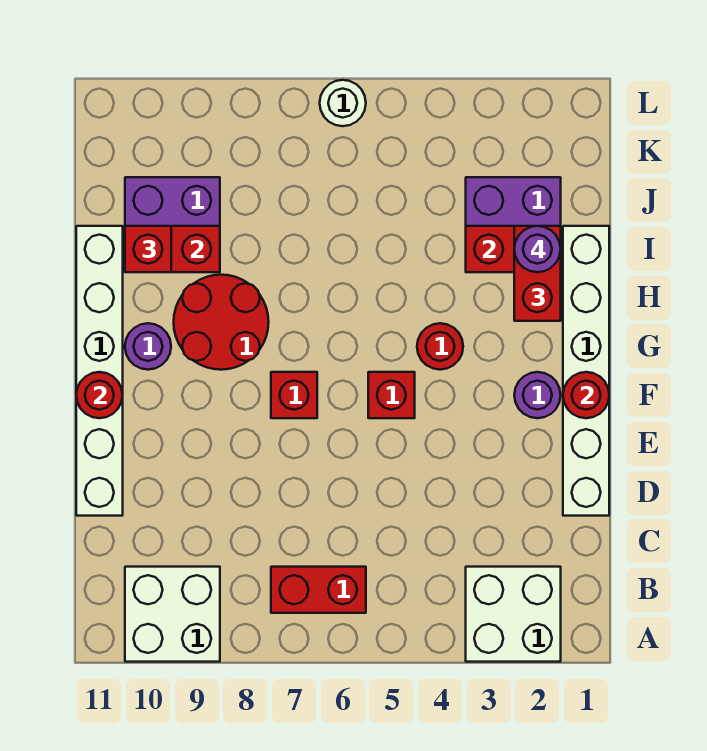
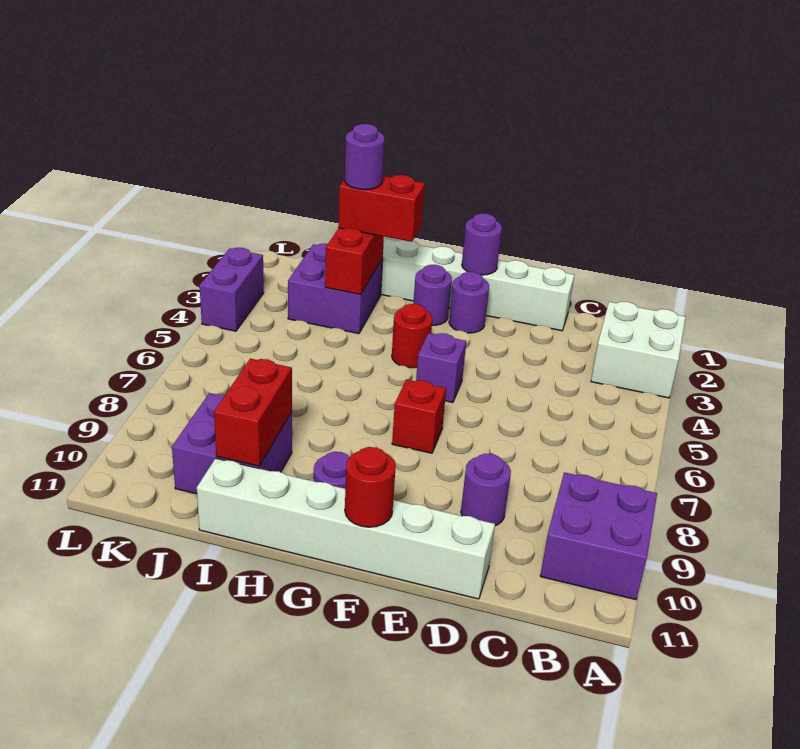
white 2x2 brick [125,567,220,662] -> purple 2x2 brick [540,472,657,600]
red 1x2 brick [271,567,366,613] -> none
none -> purple 1x1 round brick [461,454,511,526]
red 1x1 round brick [563,372,609,418] -> purple 1x1 round brick [462,213,502,275]
red 1x1 brick [368,372,415,418] -> purple 1x1 brick [416,333,466,402]
none -> purple 1x1 round brick [413,265,452,326]
red 2x2 round brick [174,275,269,370] -> none
red 1x1 brick [125,226,171,272] -> none
none -> purple 1x2 brick [200,248,264,331]
white 1x1 round brick [320,80,366,126] -> none

